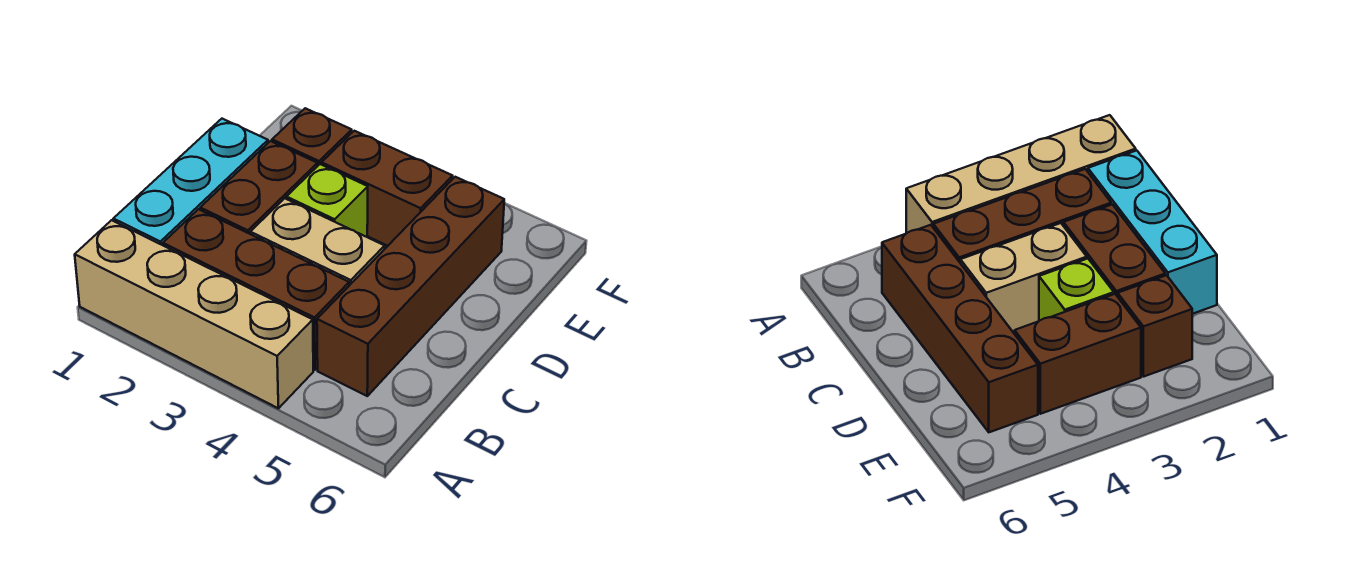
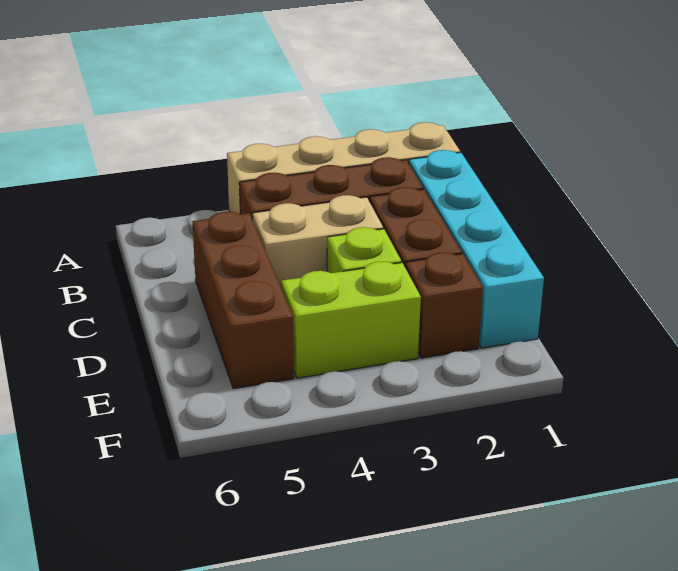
cyan 1x3 brick [113,119,268,245] -> cyan 1x4 brick [409,150,544,348]
brown 1x4 brick [317,177,504,396] -> brown 1x3 brick [192,212,294,389]
brown 1x2 brick [322,131,453,246] -> lime 1x2 brick [281,262,421,378]

